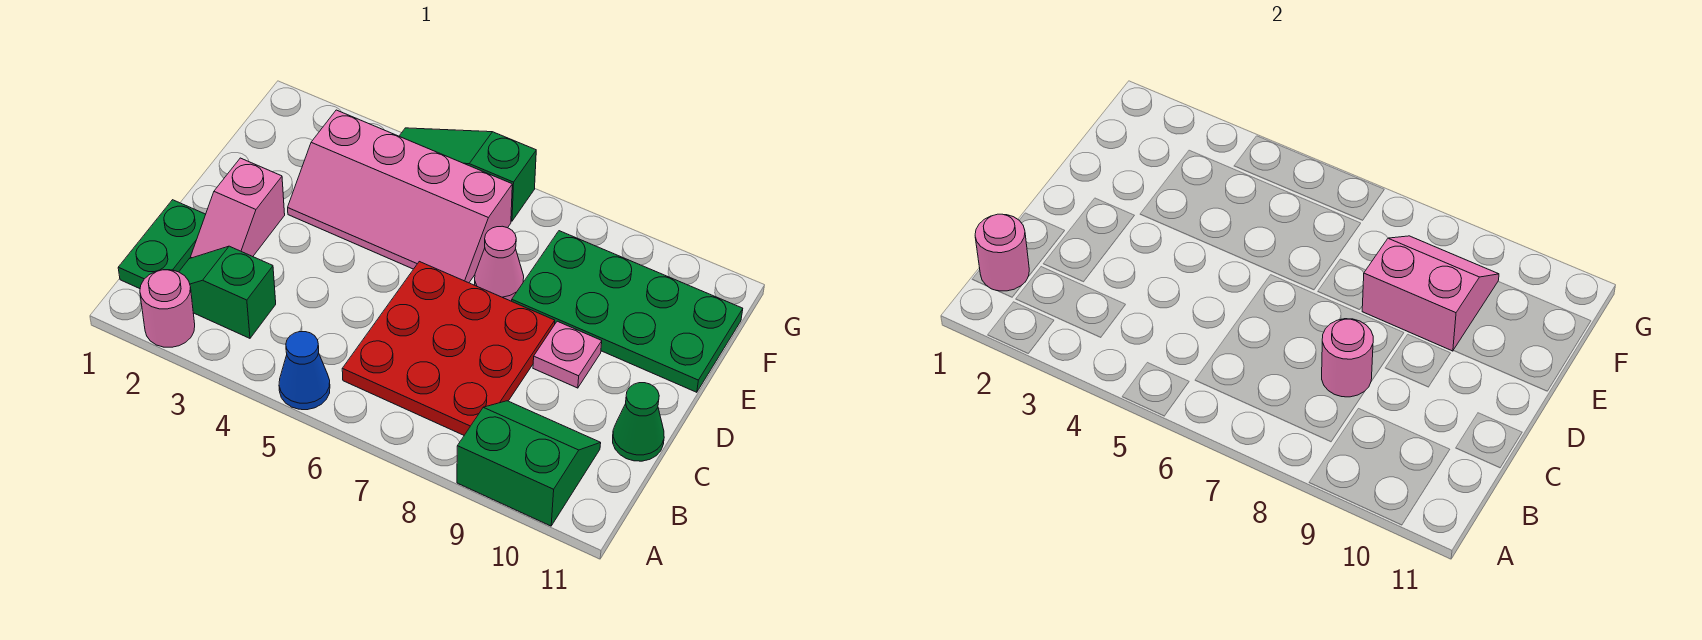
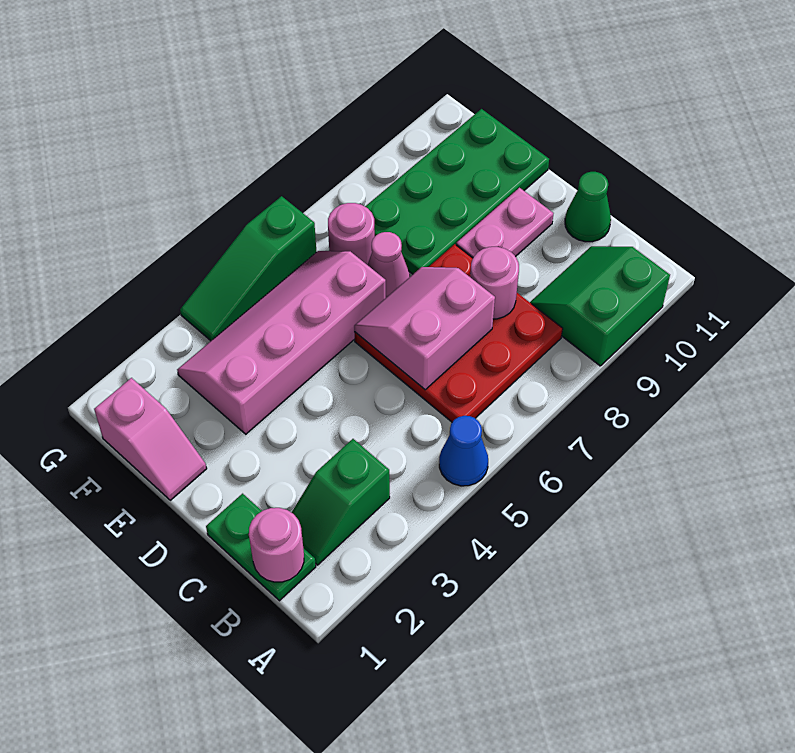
pink 1x1 round brick [140,270,195,347] -> pink 1x1 round brick moved to [328,203,375,265]
pink 1x2 slope [190,158,285,258] -> pink 1x2 slope moved to [94,378,207,500]
pink 1x1 plate [533,321,602,388] -> pink 1x2 plate [456,188,554,258]
pink 2x4 slope [288,110,512,283] -> pink 2x4 slope turned to [177,251,386,434]
pink 2x2 slope [1362,236,1499,351] -> pink 2x2 slope moved to [354,267,495,390]

